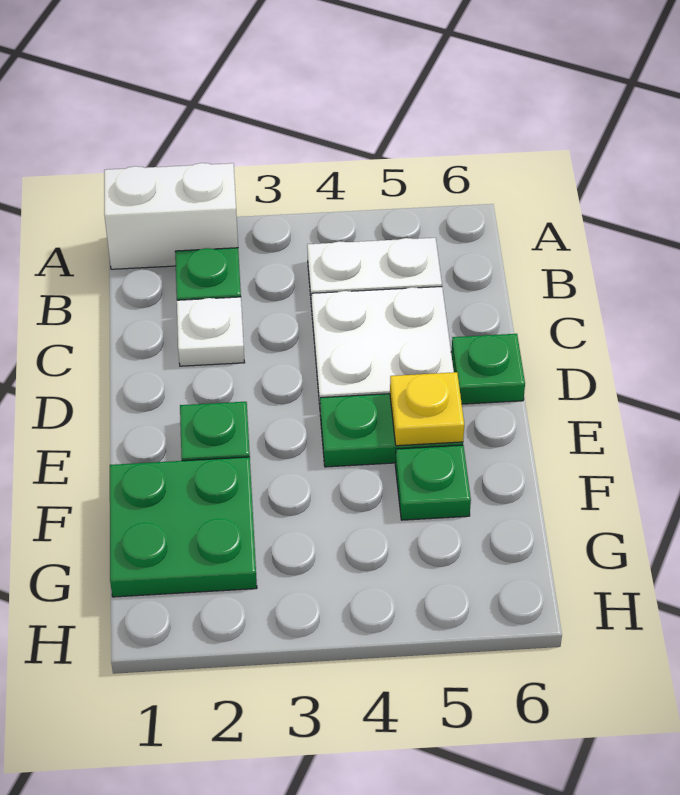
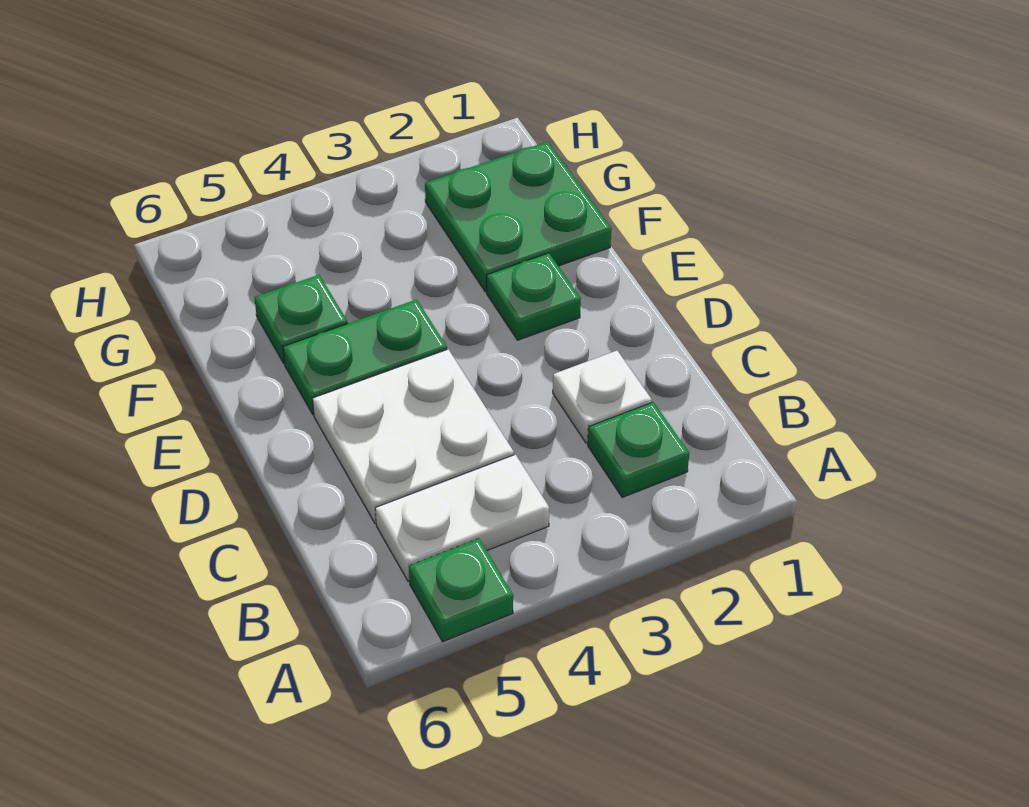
white 1x2 brick [104,163,238,269] -> none
green 1x1 plate [451,334,525,404] -> green 1x1 plate moved to [409,539,513,642]
yellow 1x1 plate [390,372,464,446] -> none

